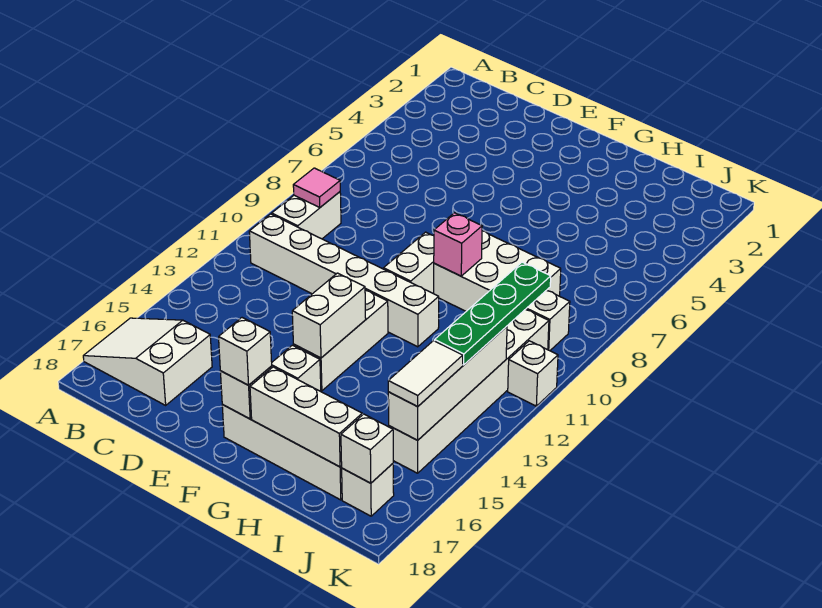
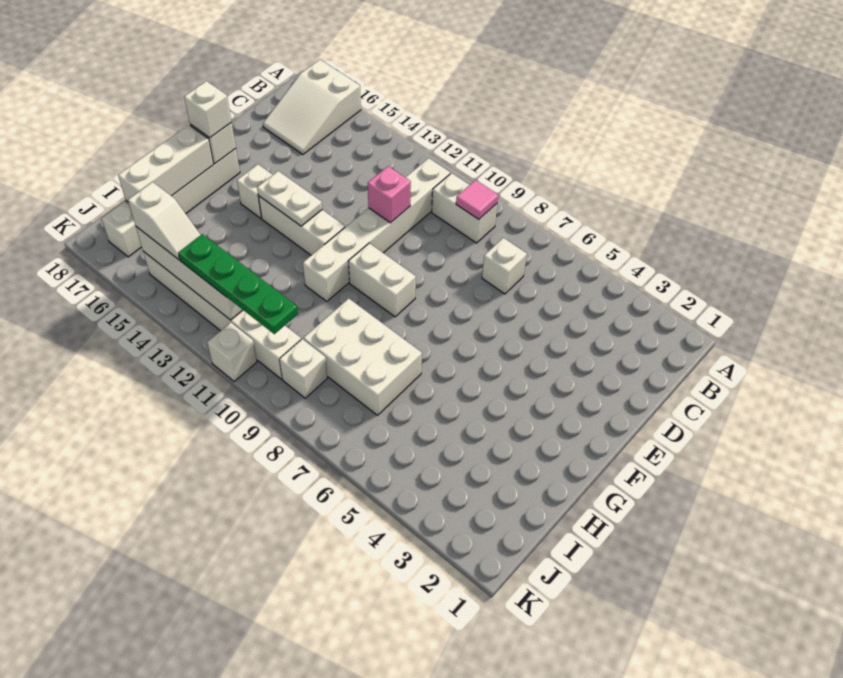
white 2x3 slope [83,318,212,405] -> white 2x3 slope turned to [263,60,361,154]
white 1x2 brick [292,273,366,358] -> white 1x2 plate [257,171,322,226]
white 2x3 brick [434,231,561,311] -> white 2x3 brick turned to [303,298,422,415]
pink 1x1 brick [434,213,482,276] -> pink 1x1 brick moved to [368,166,411,223]
white 1x2 tile [388,341,463,407] -> white 1x2 slope [128,182,200,260]
white 1x1 brick [341,414,393,483] -> white 1x1 brick moved to [482,238,527,294]

